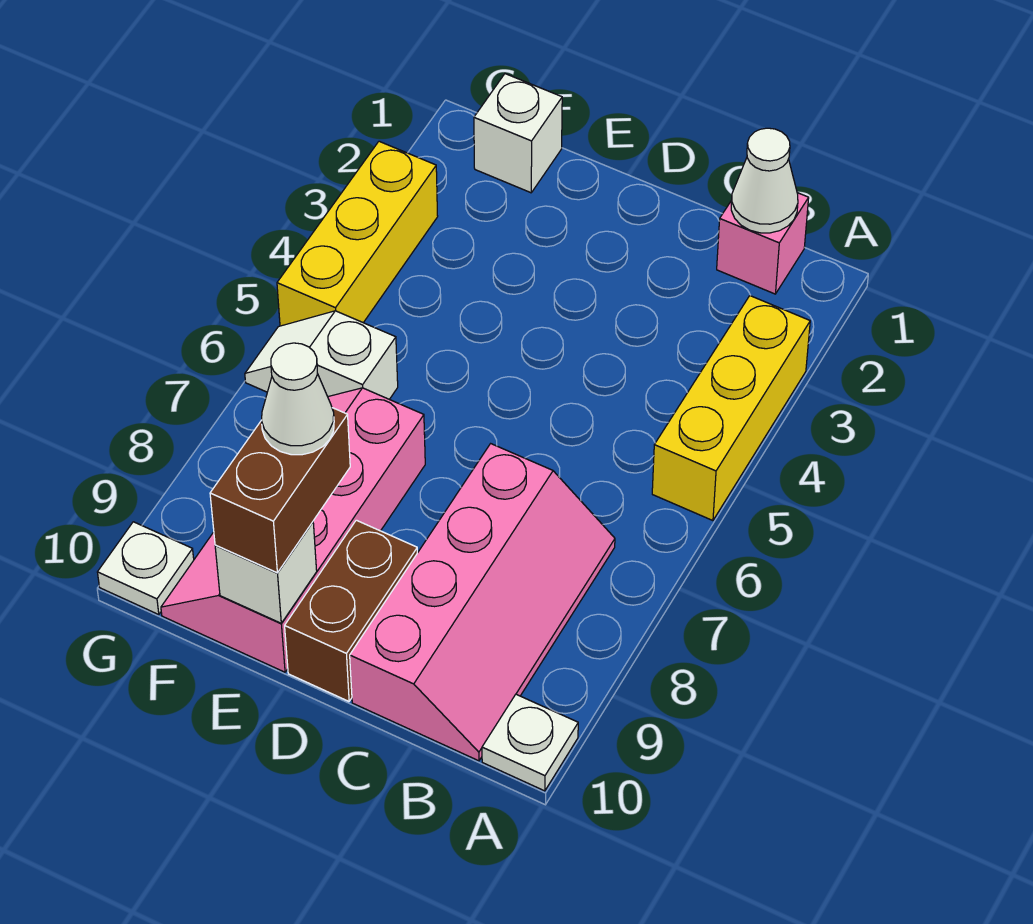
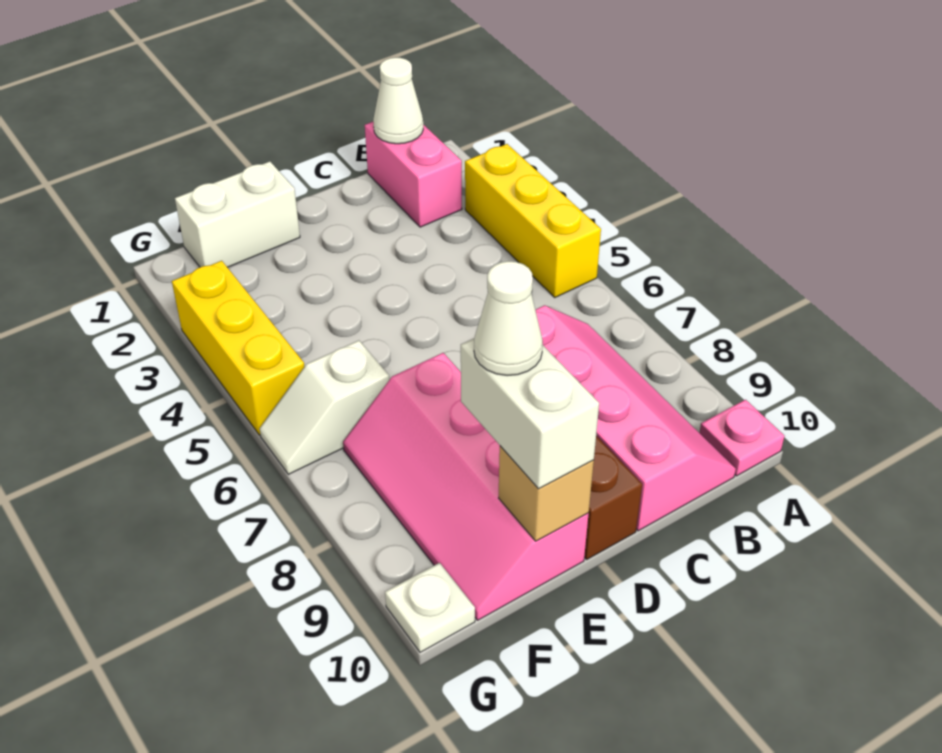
white 1x1 plate [482,694,578,791] -> pink 1x1 plate [699,400,784,476]
pink 1x1 brick [717,193,809,294] -> pink 1x2 brick [365,122,462,227]
brown 1x2 brick [210,408,350,573] -> white 1x2 brick [461,338,599,489]
white 1x1 brick [215,522,317,623] -> tan 1x1 brick [499,446,594,541]
white 1x1 brick [474,74,562,193] -> white 1x2 brick [175,161,300,267]

